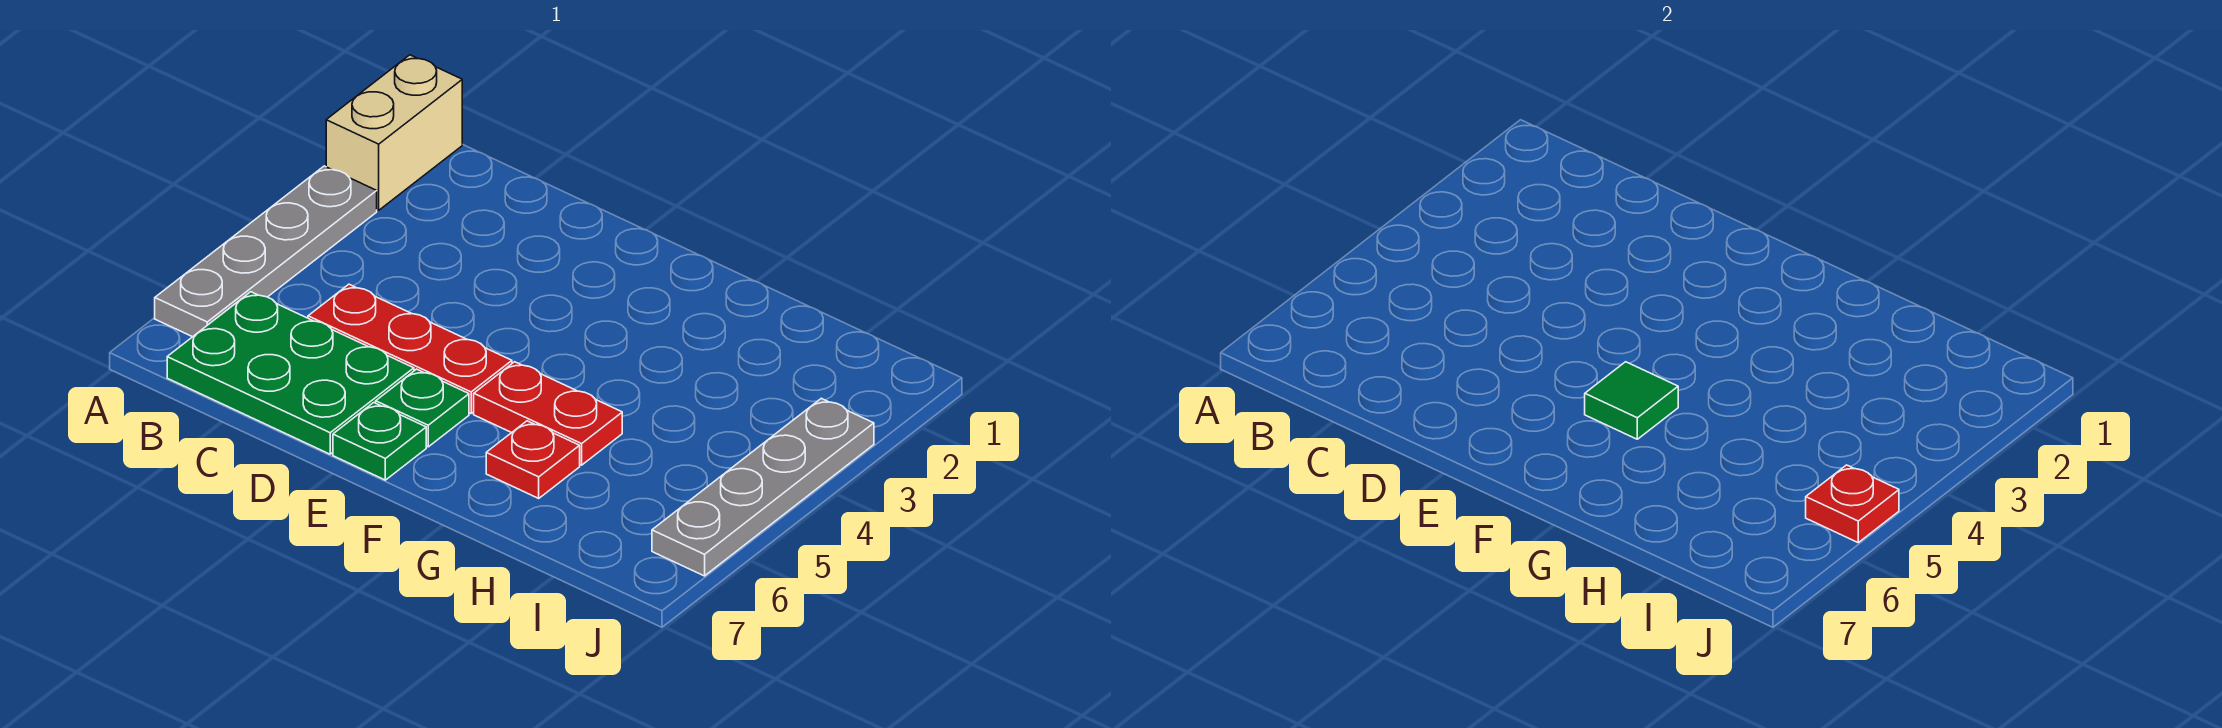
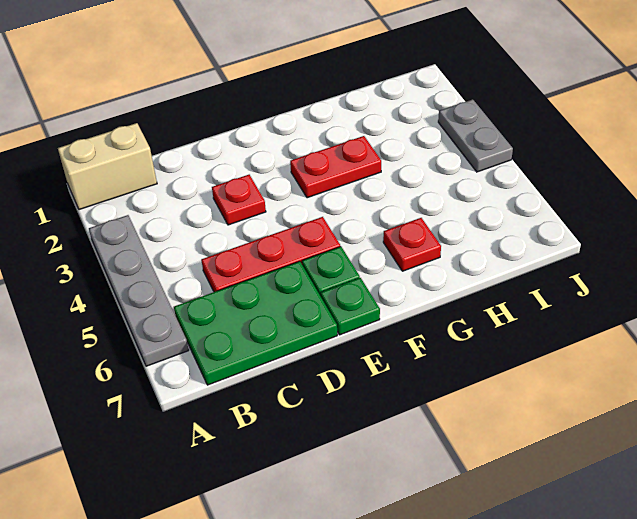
tan 1x2 brick [326,55,462,210] -> tan 1x2 brick turned to [58,123,157,210]
red 1x2 plate [474,362,622,465] -> red 1x2 plate moved to [290,136,381,198]
green 1x1 tile [1585,362,1678,439] -> none
grey 1x4 plate [652,398,874,576] -> grey 1x2 plate [438,99,513,172]
red 1x1 plate [1806,465,1899,542] -> red 1x1 plate moved to [212,175,266,225]

